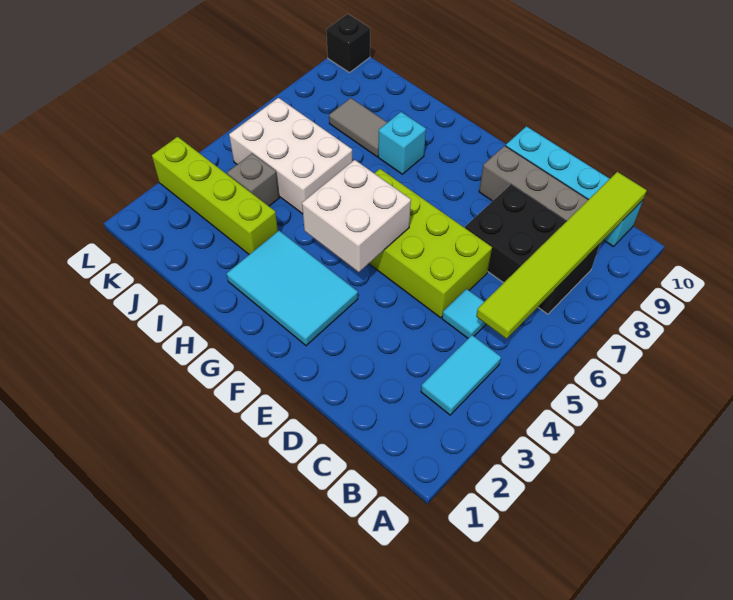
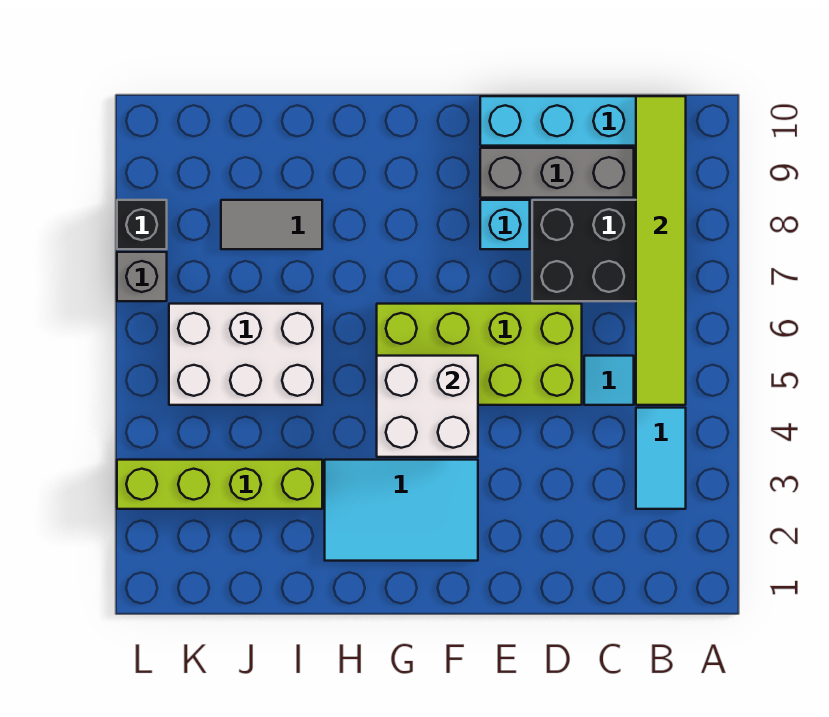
cyan 1x1 brick [378,112,426,174] -> cyan 1x1 brick moved to [480,200,530,249]
grey 1x1 brick [227,153,279,206] -> grey 1x1 brick moved to [117,252,167,301]
black 1x1 brick [326,14,370,72] -> black 1x1 brick moved to [117,200,167,249]

